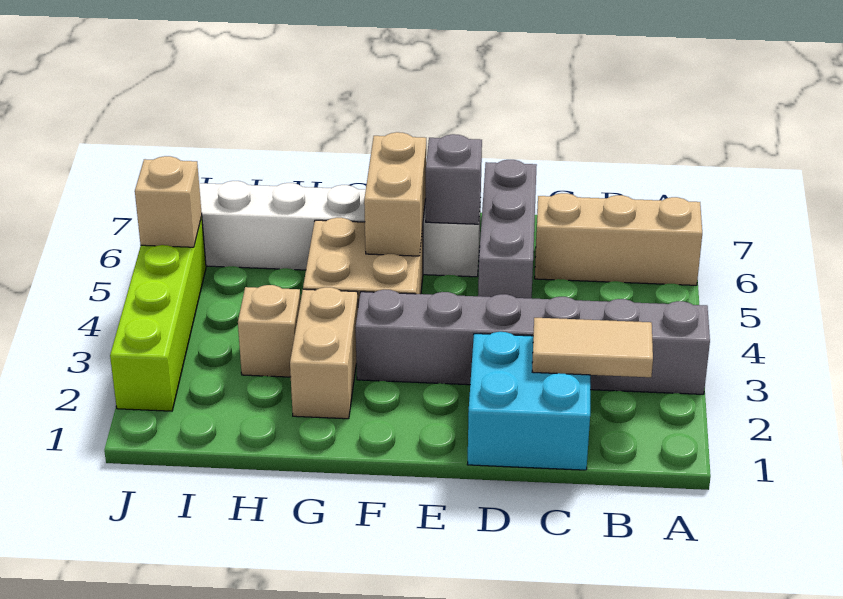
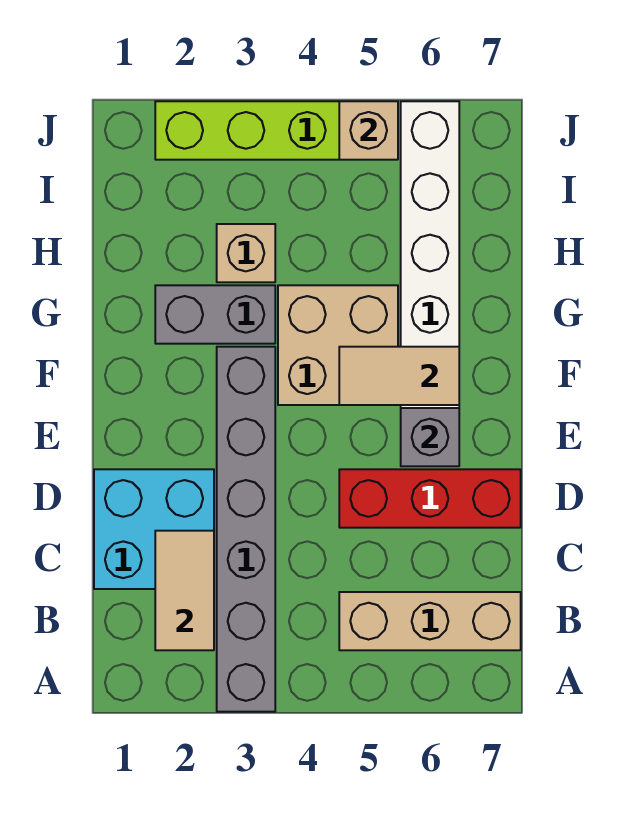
tan 1x3 brick [535,193,702,285] -> tan 1x3 brick turned to [339,592,521,650]
grey 1x3 brick [478,160,537,298] -> red 1x3 brick [339,469,521,528]
tan 1x2 brick [364,132,426,256] -> tan 1x2 tile [339,347,459,405]
tan 1x2 brick [290,287,358,419] -> grey 1x2 brick [155,285,275,344]

